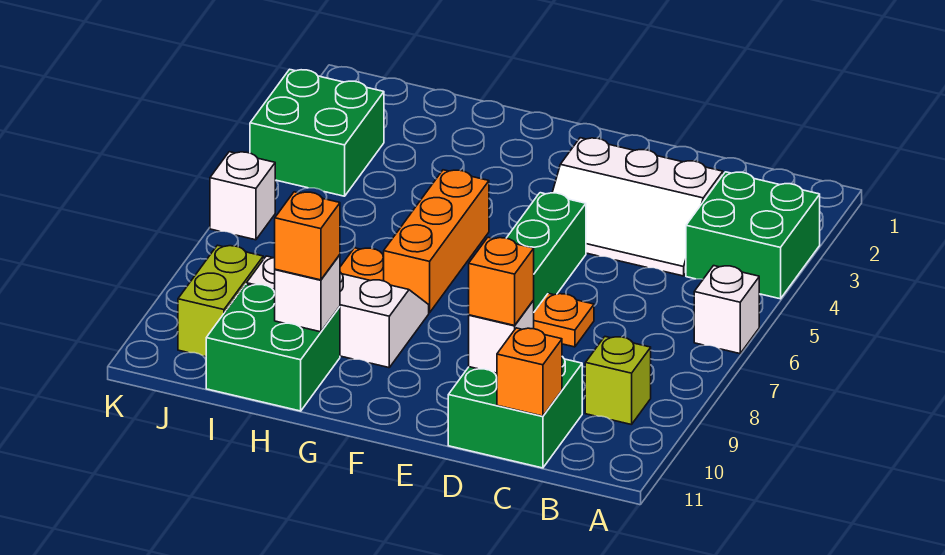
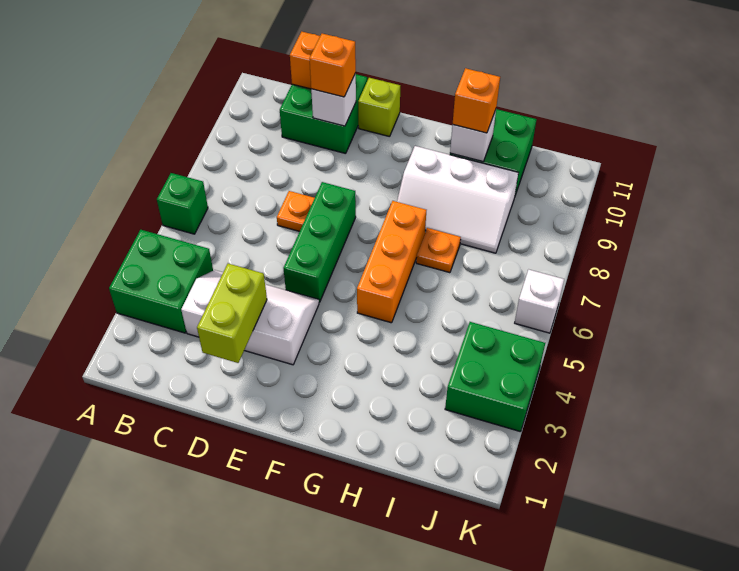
white 1x1 brick [694,266,759,354] -> green 1x1 brick [157,173,208,234]
lime 1x1 brick [585,337,651,425] -> lime 1x1 brick moved to [358,78,400,137]
lime 1x2 brick [178,245,263,357] -> lime 1x2 brick moved to [197,263,267,363]

